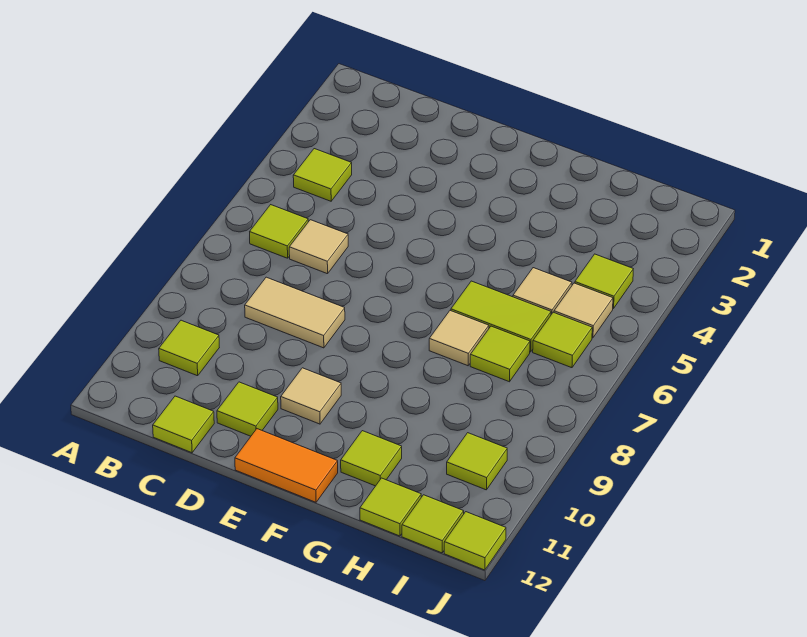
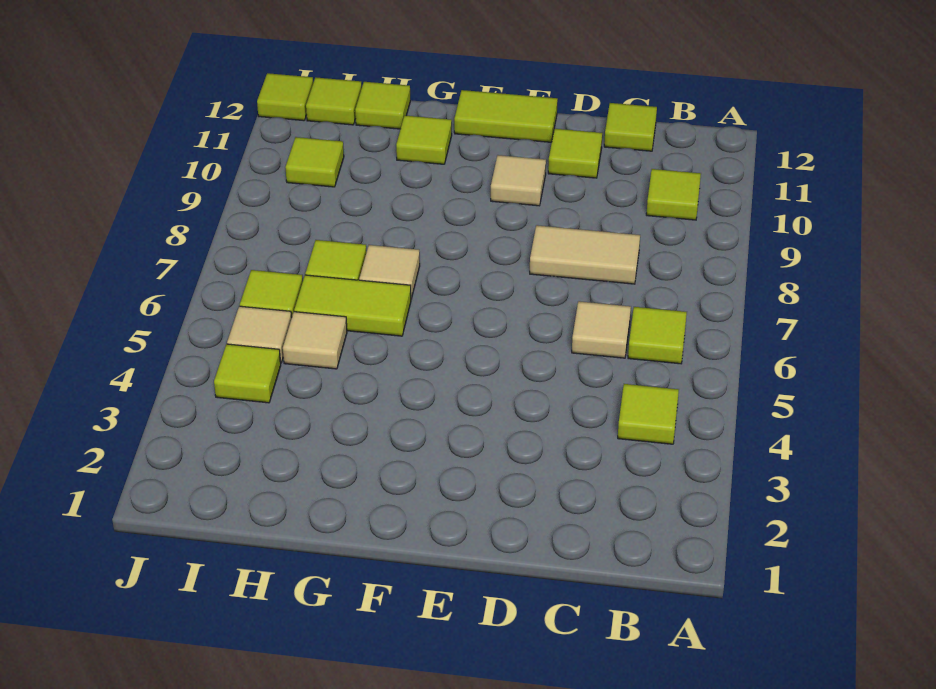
orange 1x2 tile [235,429,338,502] -> lime 1x2 tile [454,90,558,142]

